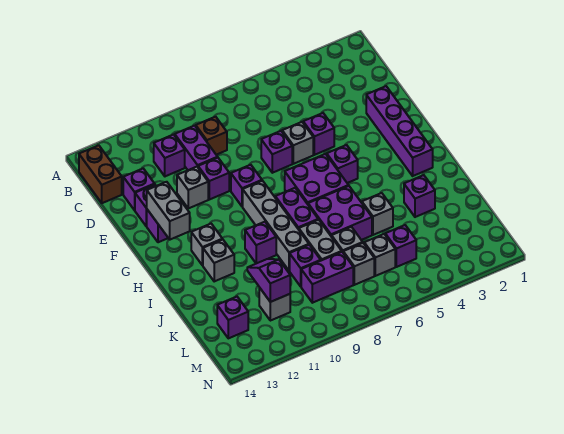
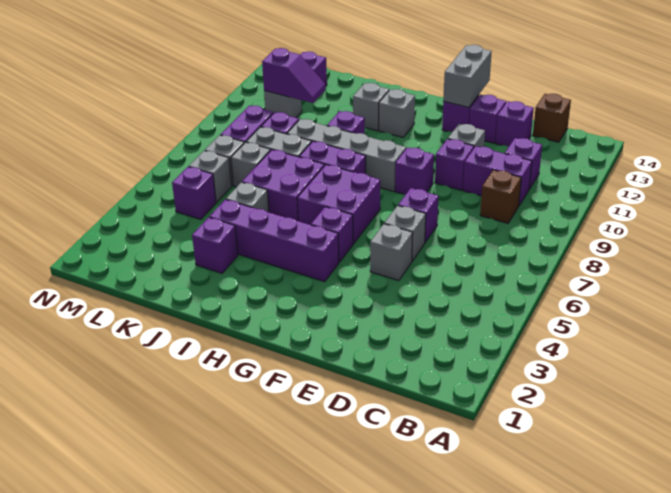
brown 1x2 brick [79,145,122,203] -> brown 1x1 brick [533,94,571,142]
purple 1x4 brick [366,86,433,176] -> purple 1x4 brick moved to [209,199,339,282]
purple 1x1 brick [303,113,334,155] -> grey 1x1 brick [370,224,413,281]
grey 1x2 brick [147,182,190,240] -> grey 1x2 brick turned to [443,45,492,108]

